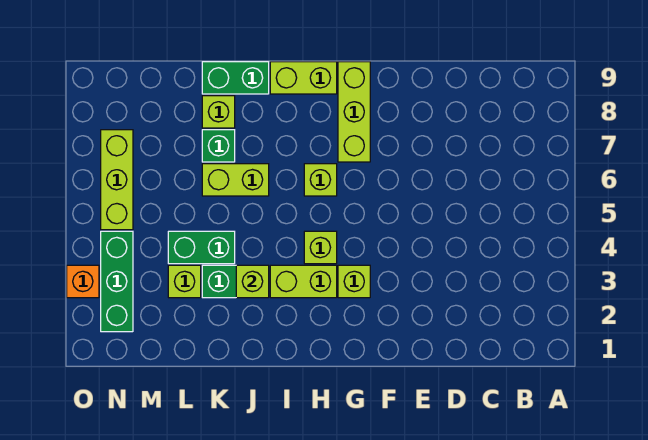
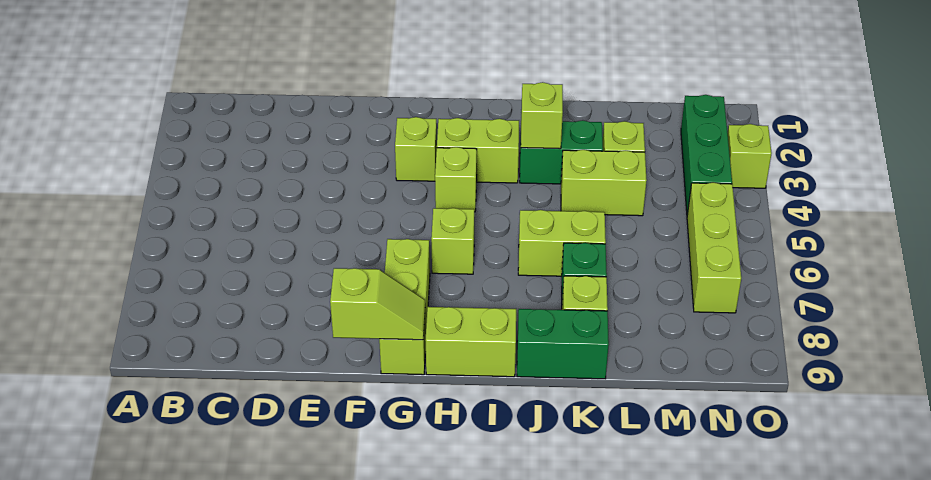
none -> lime 1x2 slope [330,268,425,340]
green 1x2 brick [168,231,235,264] -> lime 1x2 brick [561,150,647,216]
orange 1x1 brick [67,265,99,298] -> lime 1x1 brick [728,124,772,188]

